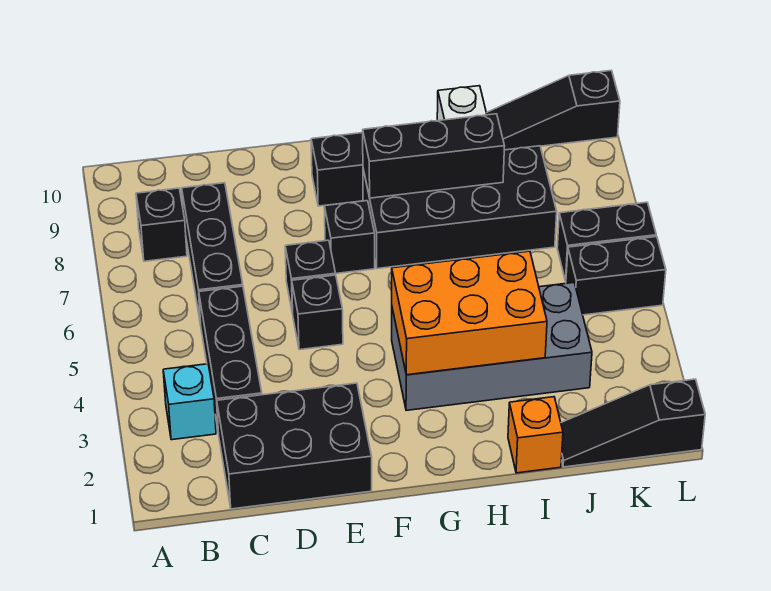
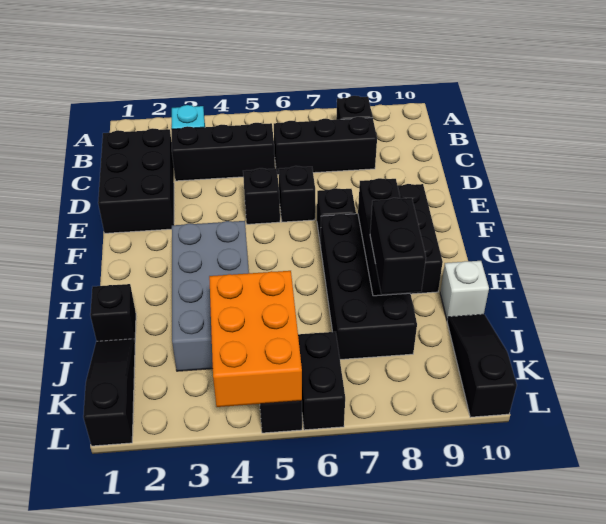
orange 2x3 brick [392,251,547,375] -> orange 2x3 brick moved to [209,271,302,407]
orange 1x1 brick [508,397,563,473] -> black 1x1 brick [90,284,136,341]
none -> black 1x2 brick [370,198,426,294]

